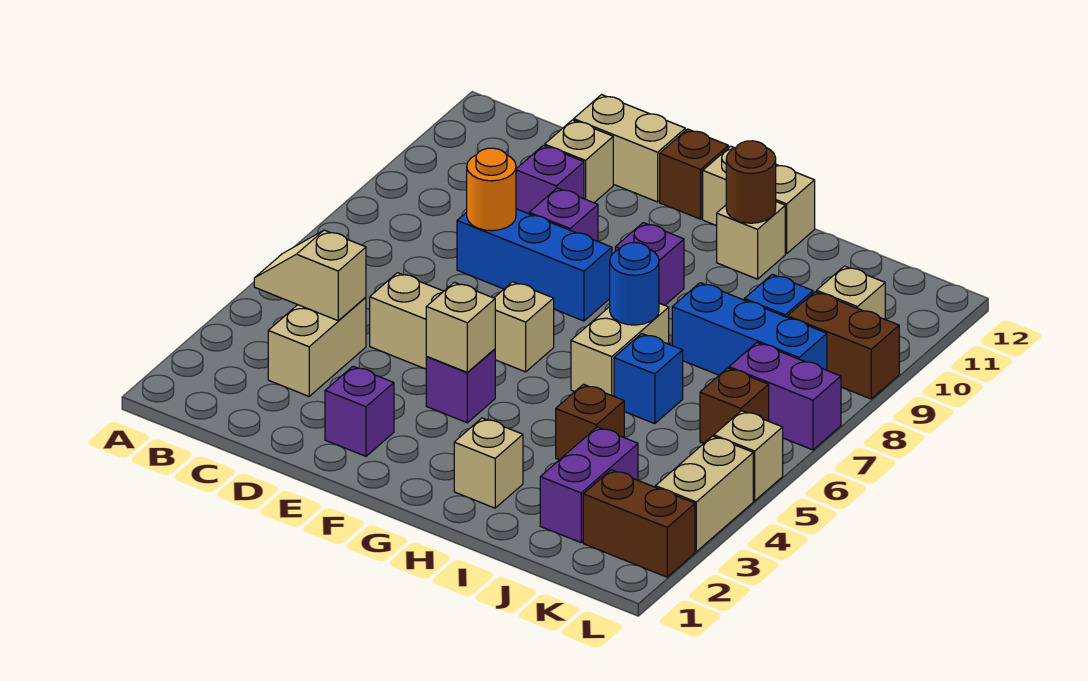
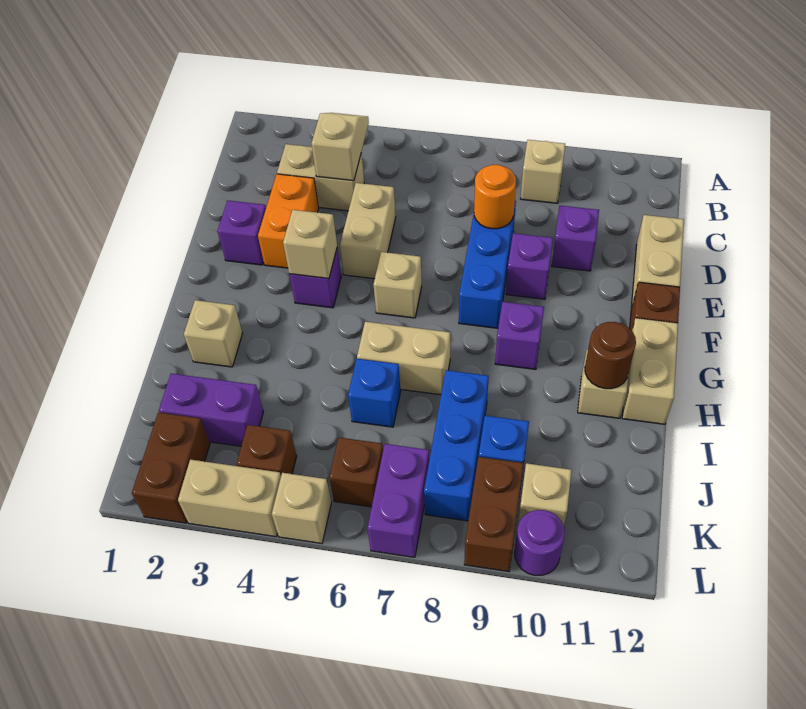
none -> orange 1x2 brick [258,174,319,268]
tan 1x1 brick [545,120,613,203] -> tan 1x1 brick moved to [521,140,565,203]
blue 1x1 round brick [610,243,659,325] -> none
brown 1x1 brick [556,384,624,460] -> brown 1x1 brick moved to [237,425,297,475]
none -> purple 1x1 round brick [515,510,565,575]

